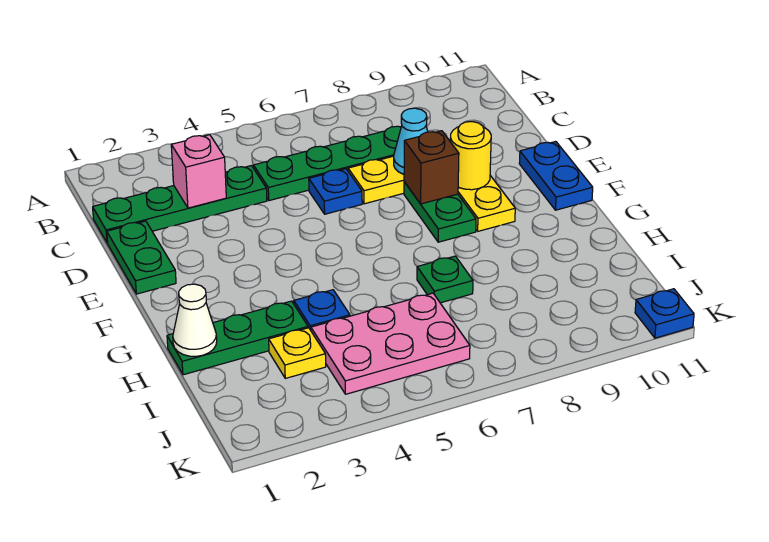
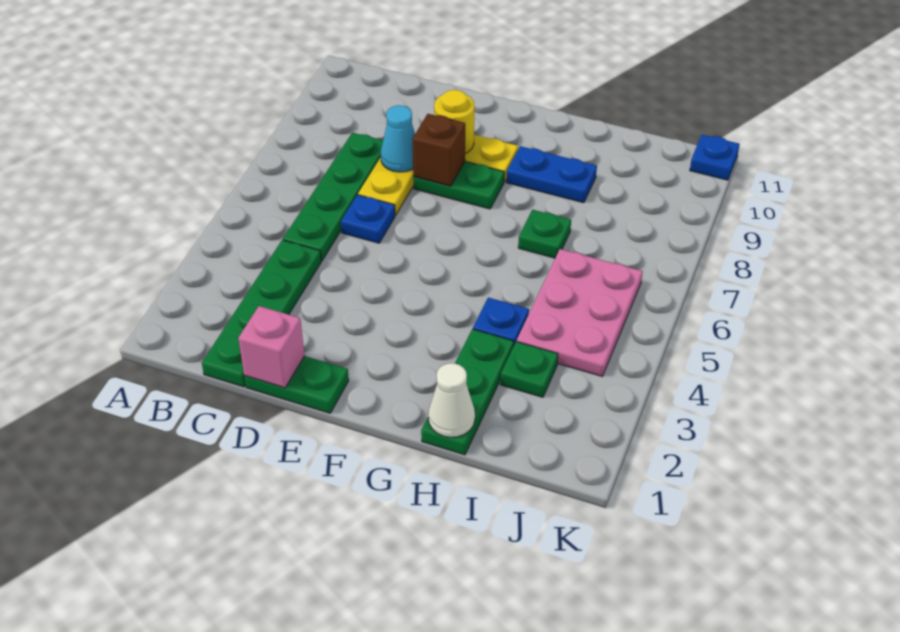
pink 1x1 brick [171,135,226,208] -> pink 1x1 brick moved to [238,306,305,388]
blue 1x2 plate [519,141,593,210] -> blue 1x2 plate moved to [506,146,597,203]
yellow 1x1 plate [269,328,326,378] -> green 1x1 plate [500,342,558,397]

